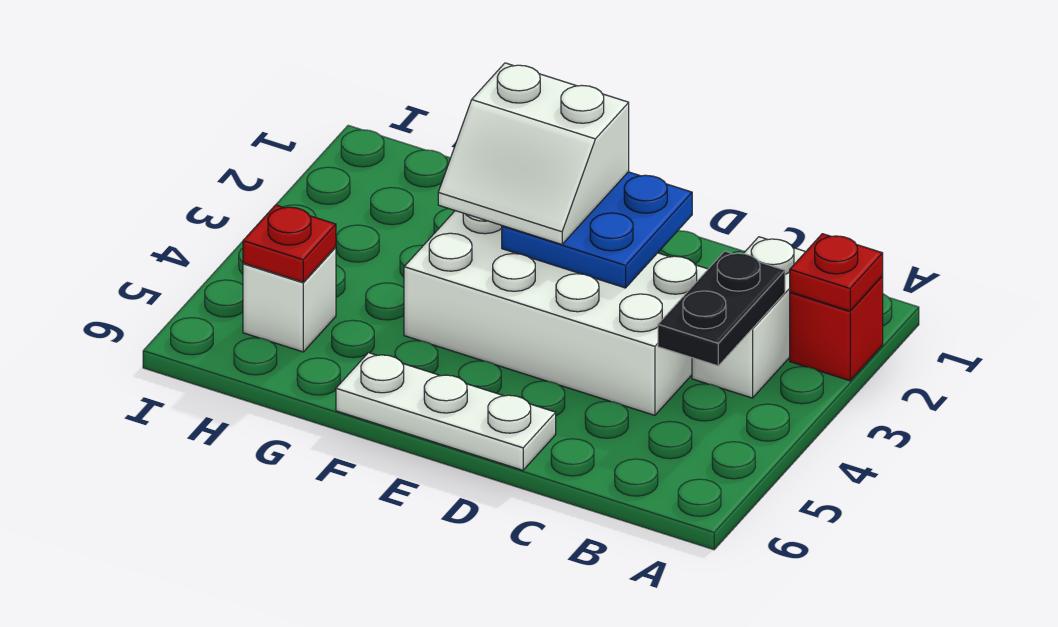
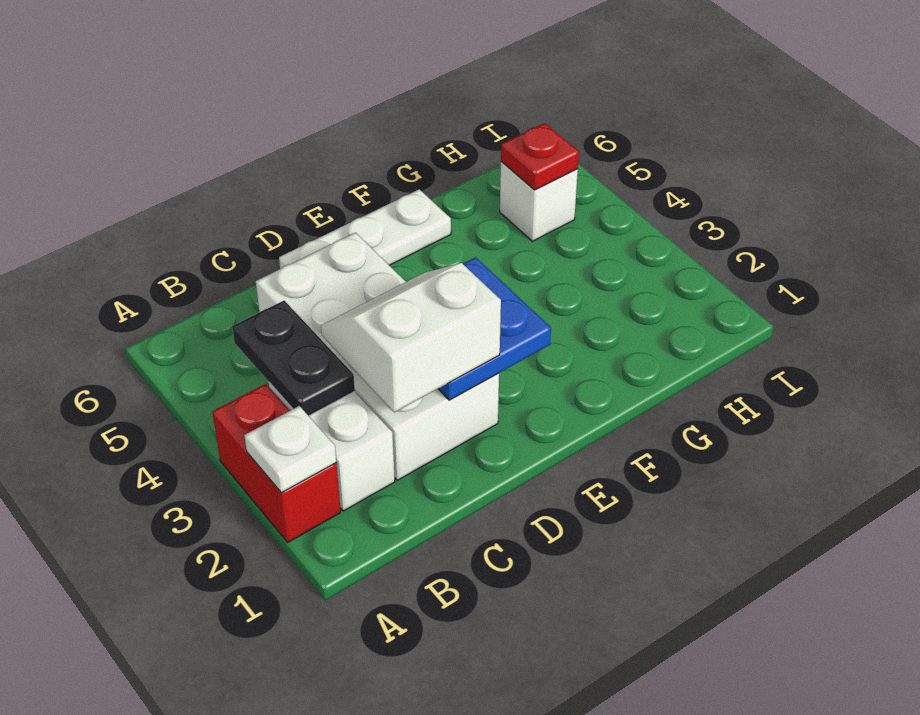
red 1x1 brick [790,276,883,381] -> red 1x2 brick [212,384,341,542]
red 1x1 plate [790,234,883,311] -> white 1x1 plate [244,406,336,493]
white 2x4 brick [404,211,708,415] -> white 2x4 brick turned to [256,233,499,480]
white 2x2 slope [438,63,629,244] -> white 2x2 slope moved to [321,263,501,412]

